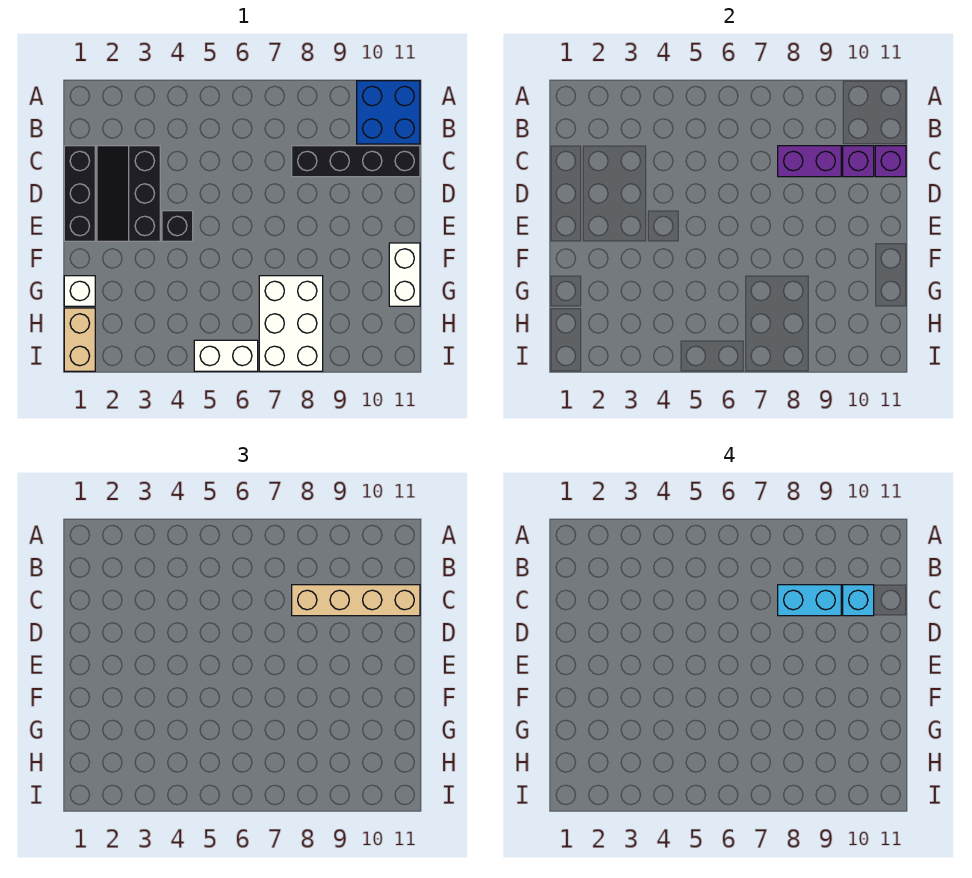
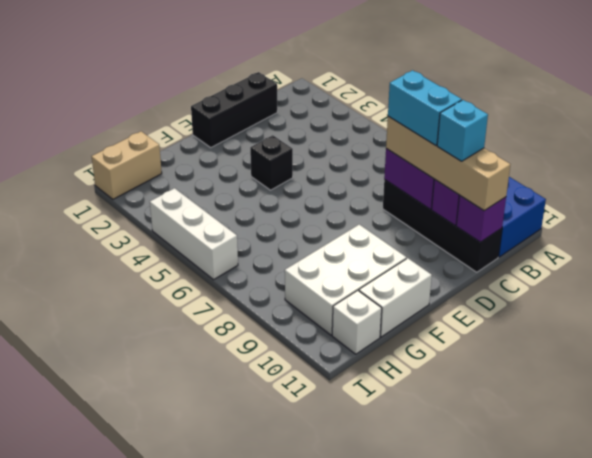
black 2x3 slope [97,146,160,241] -> none
white 1x1 brick [64,276,95,306] -> white 1x1 brick moved to [332,290,382,354]
white 2x3 brick [259,276,323,371] -> white 2x3 brick moved to [285,225,406,335]
white 1x2 brick [194,340,258,371] -> white 1x3 brick [150,188,238,280]

